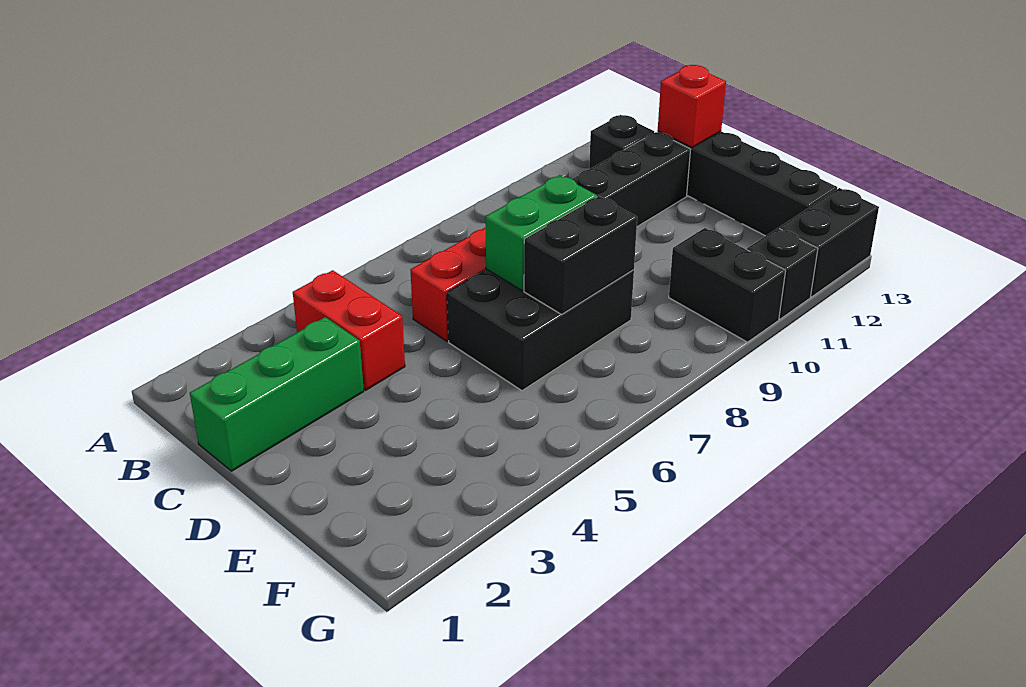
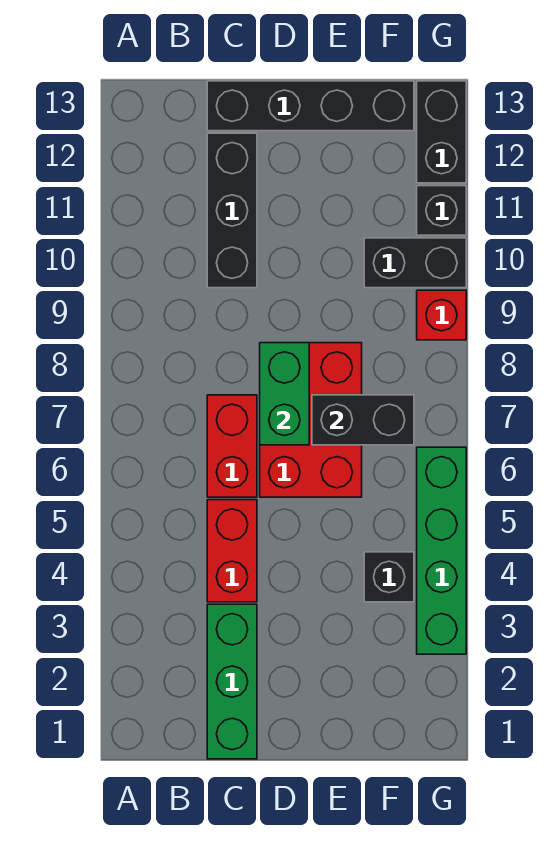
red 1x2 brick [293,270,405,390] -> red 1x2 brick turned to [207,500,257,602]
black 1x1 brick [589,115,654,169] -> black 1x1 brick moved to [364,552,414,602]
red 1x1 brick [658,65,726,148] -> red 1x1 brick moved to [417,290,466,340]
black 2x3 brick [447,269,634,391] -> red 2x3 brick [260,343,362,497]
black 1x2 brick [524,196,637,314] -> black 1x2 brick turned to [312,395,414,445]
none -> green 1x4 brick [417,447,466,654]

